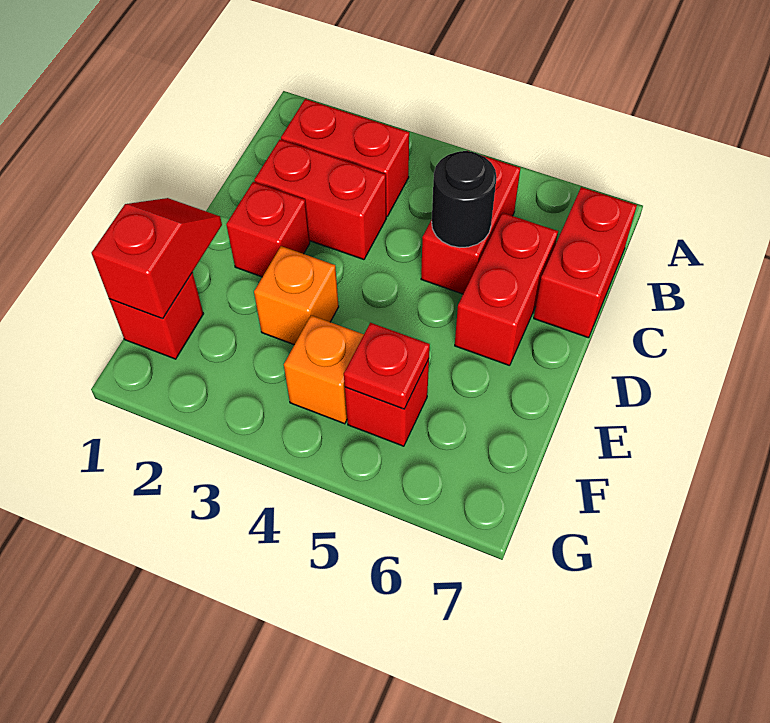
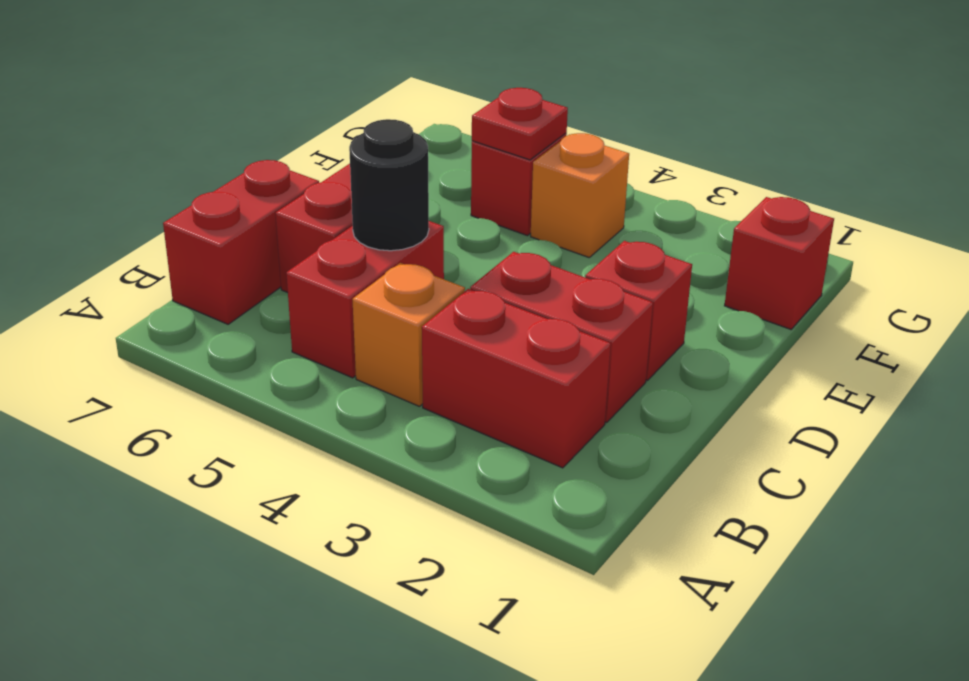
red 1x2 slope [91,198,222,319] -> none
orange 1x1 brick [254,246,339,345] -> orange 1x1 brick moved to [352,263,465,406]

